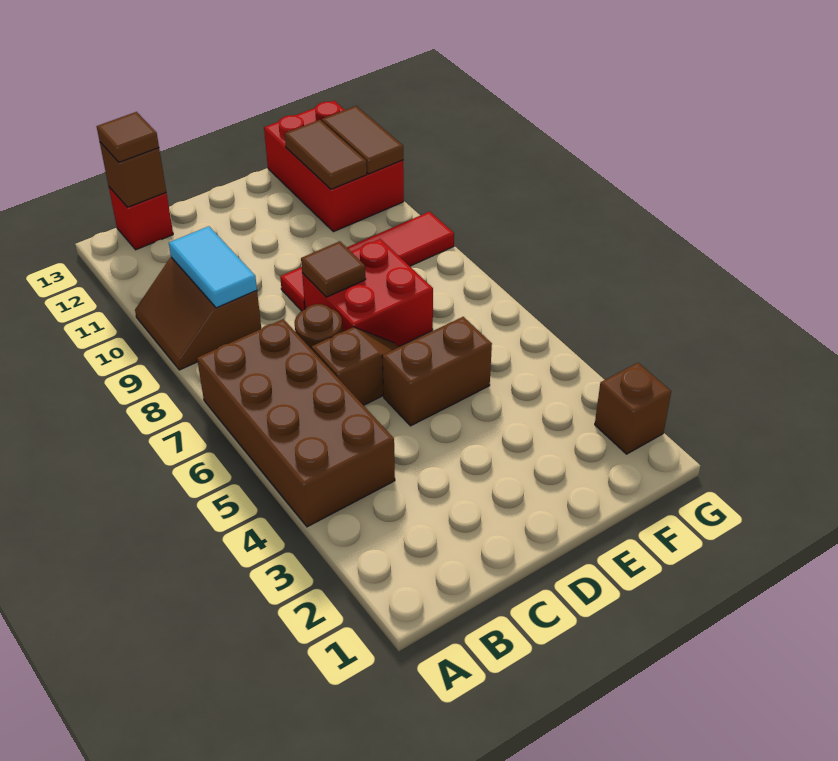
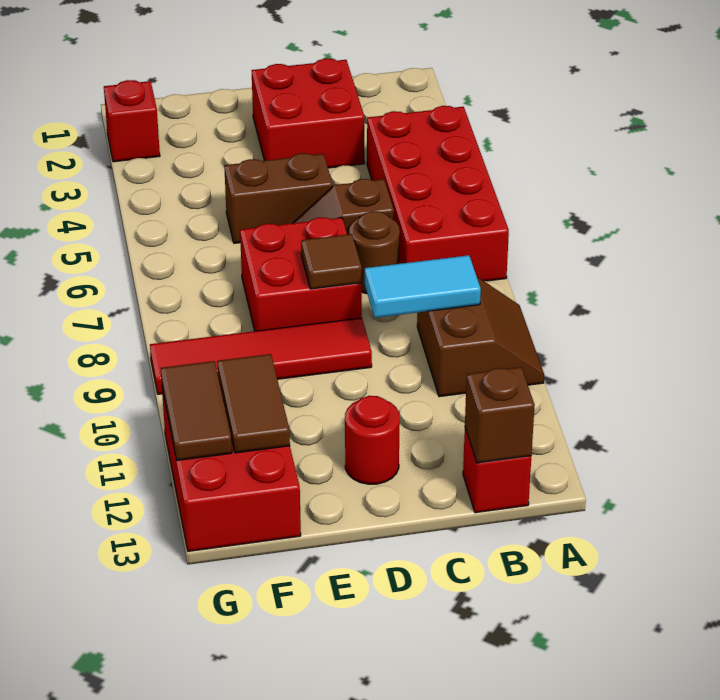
brown 2x4 brick [197,319,395,527] -> red 2x4 brick [367,106,509,281]
cyan 1x2 tile [169,226,257,308] -> cyan 1x2 tile turned to [365,255,481,318]
brown 1x1 tile [97,112,159,162] -> none
none -> red 2x2 brick [252,59,364,168]
none -> red 1x1 round brick [345,396,400,484]
brown 1x1 brick [595,363,671,454] -> red 1x1 brick [104,80,160,162]

